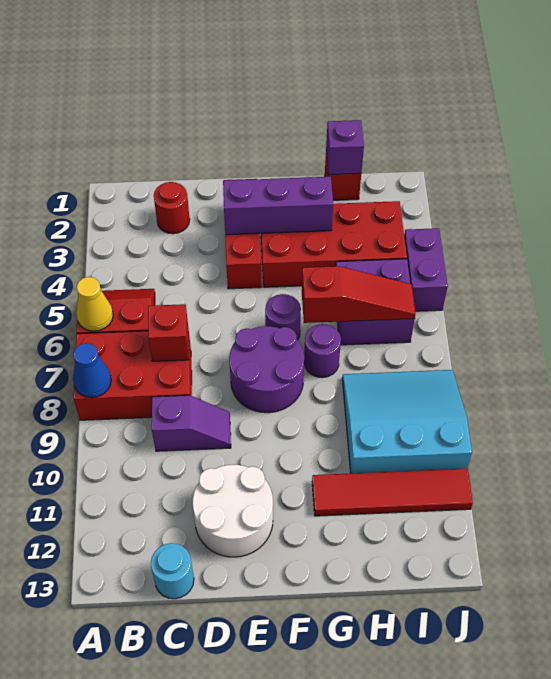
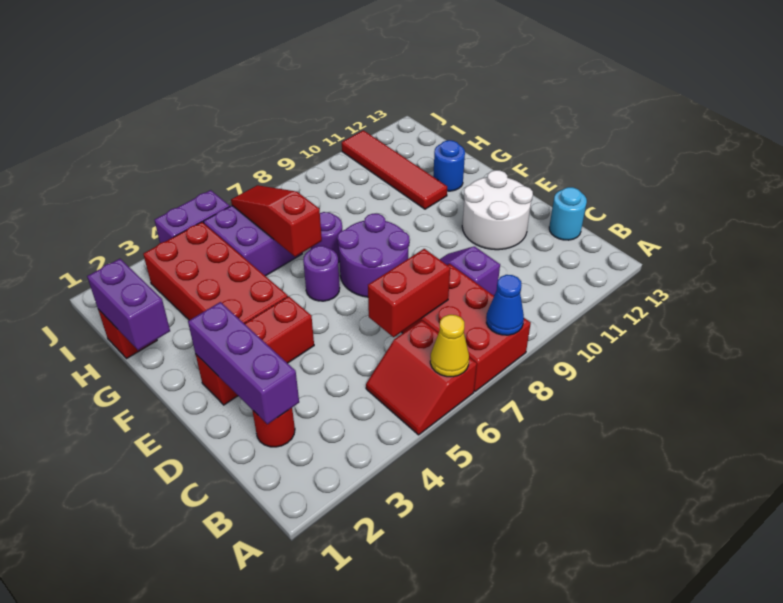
red 1x1 brick [148,304,189,361] -> red 1x2 brick [368,249,450,337]
purple 1x3 brick [223,177,333,235] -> purple 1x3 brick moved to [188,302,299,424]
none -> blue 1x1 round brick [433,140,465,191]
purple 1x1 brick [326,120,364,175] -> purple 1x2 brick [87,259,170,350]
cyan 3x3 slope [342,370,472,473] -> none

